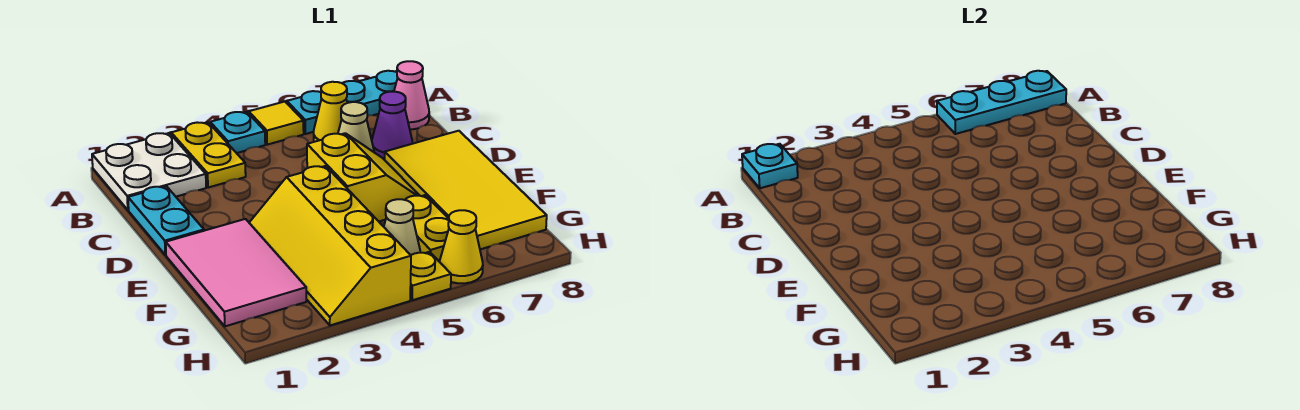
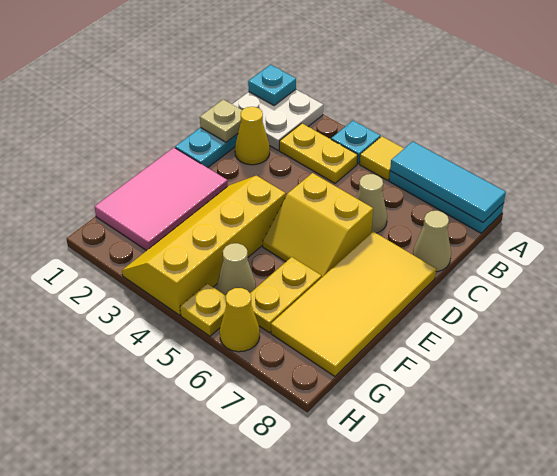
yellow 1x2 plate [171,122,246,188] -> yellow 1x2 plate turned to [279,123,358,183]
cyan 1x3 plate [937,71,1066,134] -> cyan 1x3 tile [390,141,506,222]
yellow 1x1 cone [314,82,347,142] -> yellow 1x1 cone moved to [235,107,270,165]
pink 1x1 cone [394,61,429,129] -> none
none -> tan 1x1 plate [200,99,242,142]
purple 1x1 cone [372,92,412,160] -> none
none -> tan 1x1 cone [413,211,451,272]
yellow 2x2 slope [307,133,420,221] -> yellow 2x2 slope turned to [263,173,373,278]

